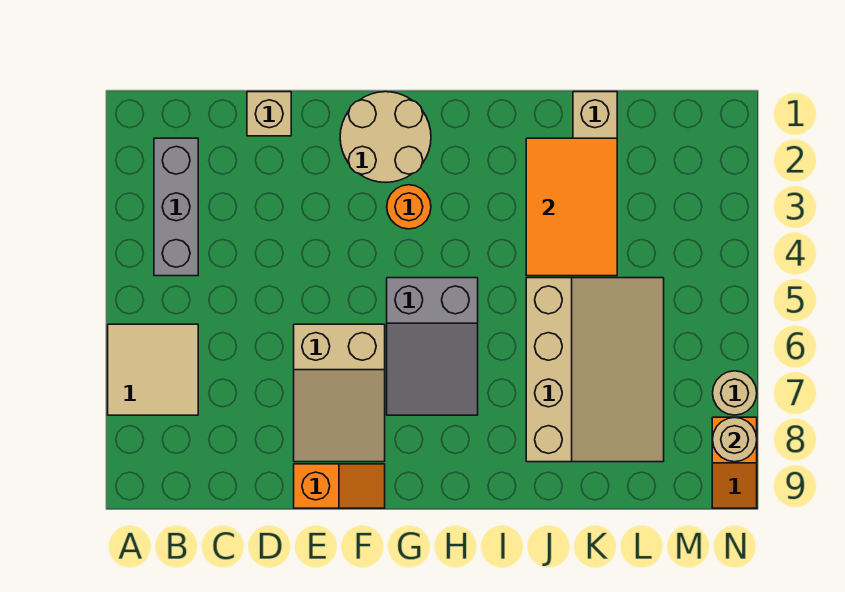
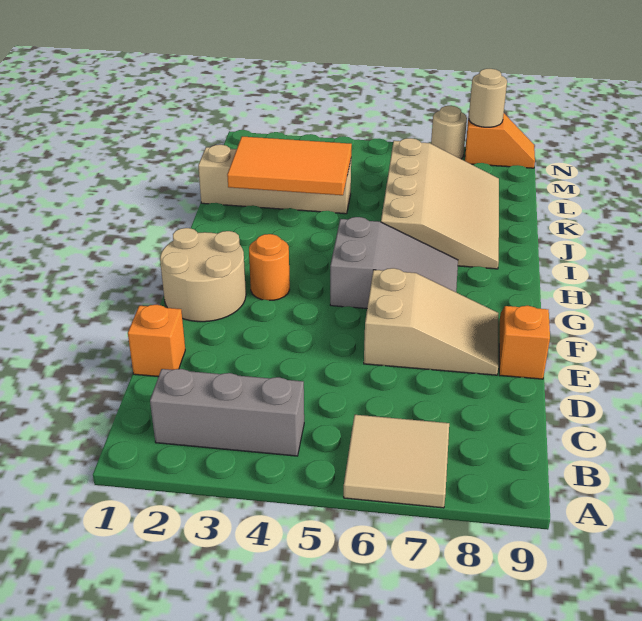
tan 1x1 brick [247,92,291,136] -> orange 1x1 brick [128,305,185,377]
tan 3x4 slope [526,278,664,462] -> tan 3x4 slope turned to [381,138,499,269]

